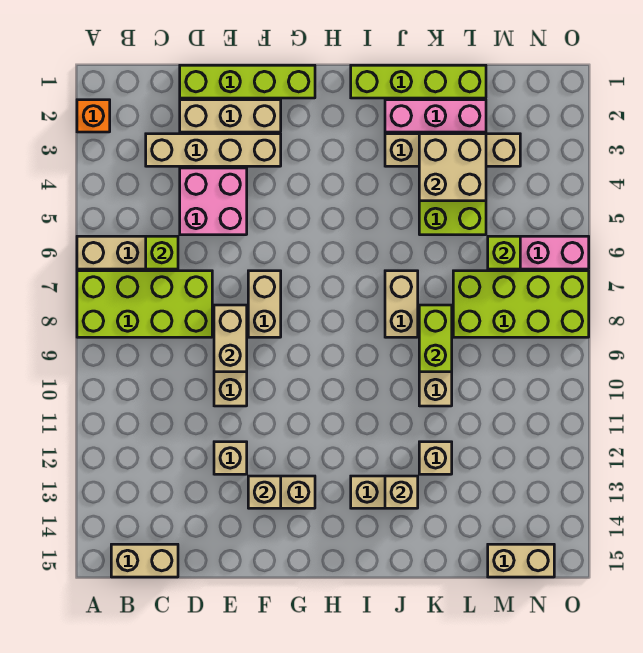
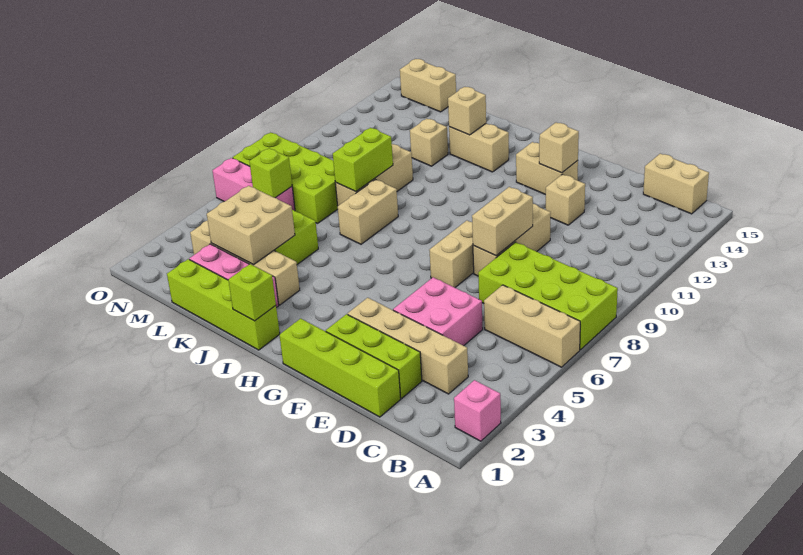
orange 1x1 brick [77,100,110,132] -> pink 1x1 brick [454,380,501,441]
lime 1x1 brick [146,236,178,269] -> lime 1x1 brick moved to [228,264,276,321]
tan 1x3 brick [180,100,281,132] -> lime 1x3 brick [326,314,422,398]

